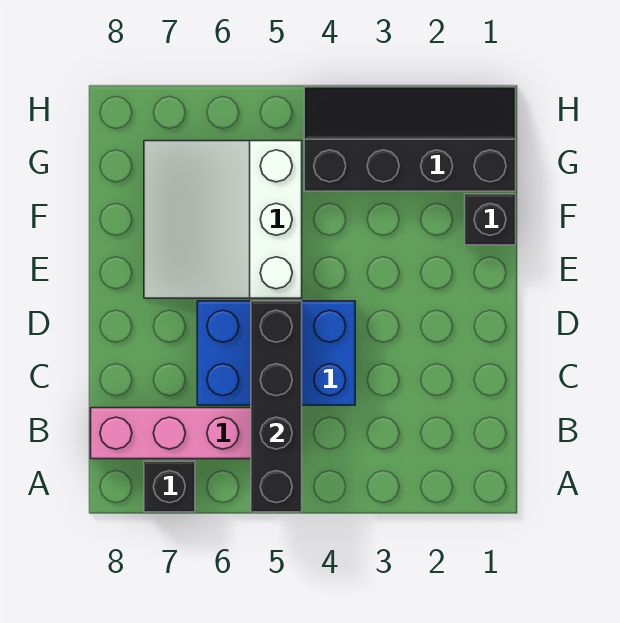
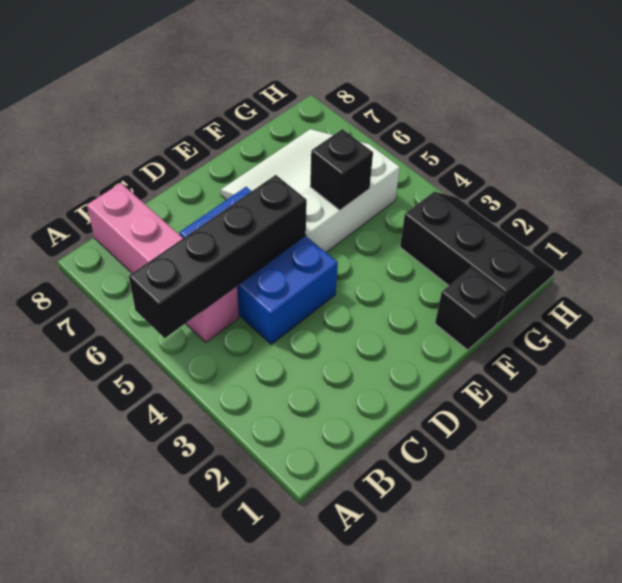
black 1x1 brick [144,461,195,512] -> black 1x1 brick moved to [310,129,373,210]
black 2x4 slope [304,87,516,191] -> black 2x3 slope [400,192,555,324]

